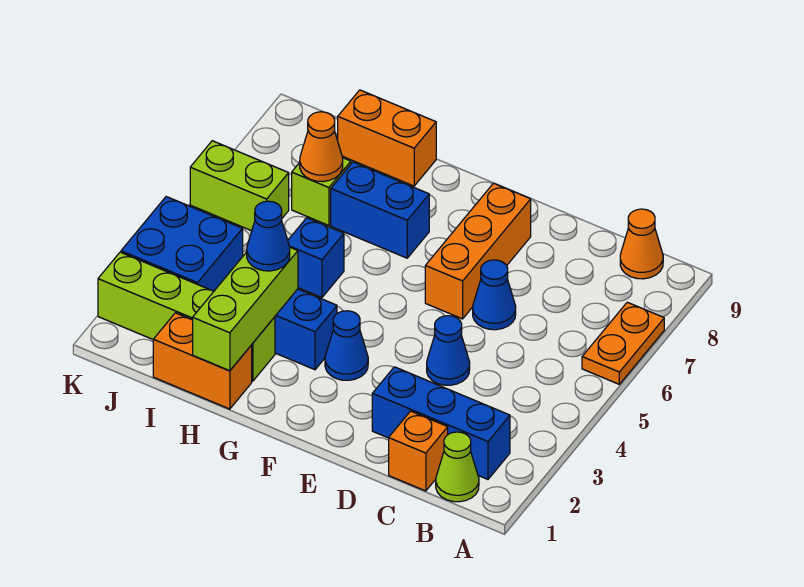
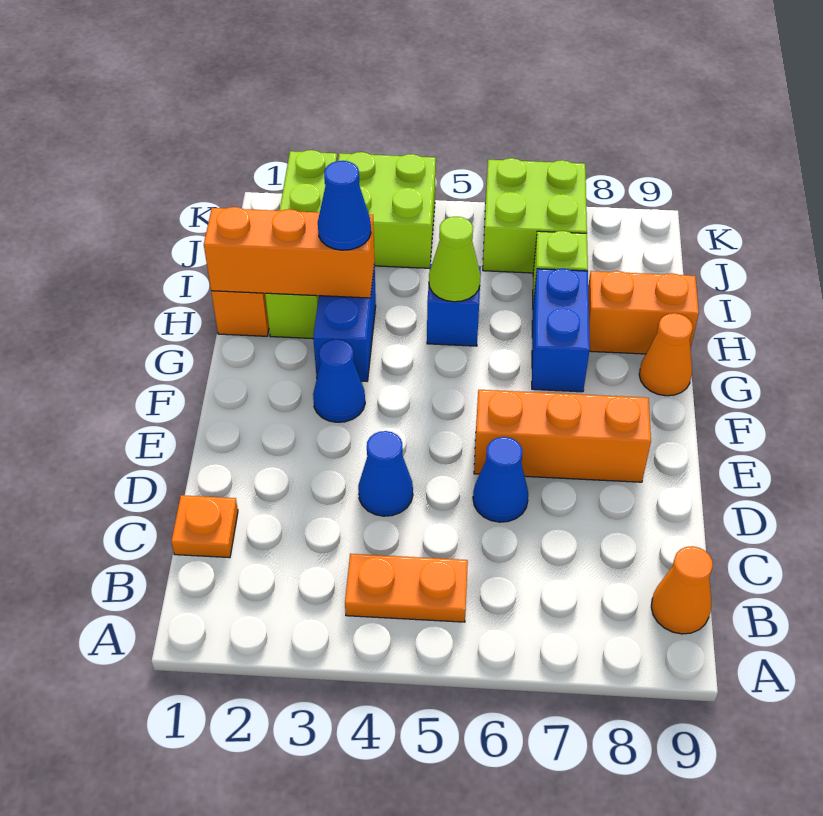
orange 1x2 plate [582,302,664,384] -> orange 1x2 plate moved to [345,554,468,622]
lime 1x1 cone [436,432,479,502] -> lime 1x1 cone moved to [429,217,481,302]
blue 1x3 brick [372,367,510,479] -> none
orange 1x1 brick [389,411,448,491] -> orange 1x1 plate [171,495,238,558]
lime 1x3 brick [193,248,298,371] -> orange 1x3 brick [204,207,375,298]
orange 1x2 brick [337,90,436,186] -> orange 1x2 brick turned to [588,271,699,354]
orange 1x1 cone [300,112,343,182] -> orange 1x1 cone moved to [639,313,693,396]
blue 2x2 brick [121,197,243,291] -> lime 2x2 brick [338,152,436,268]
lime 1x2 brick [190,141,289,231] -> lime 2x2 brick [483,158,587,273]

